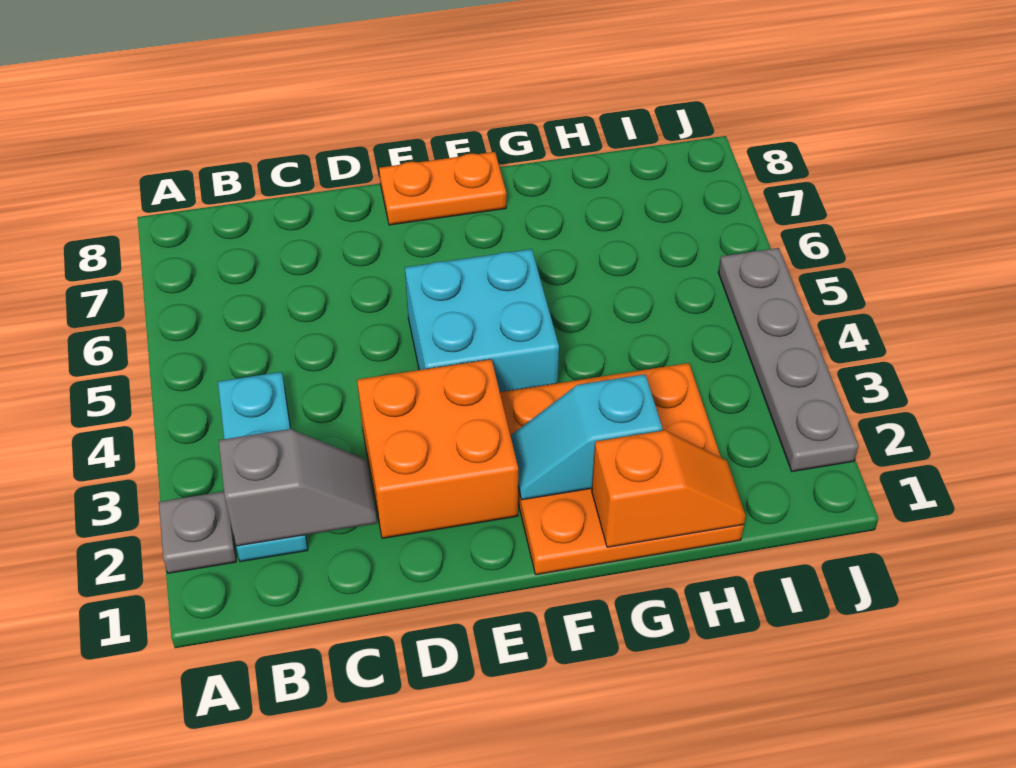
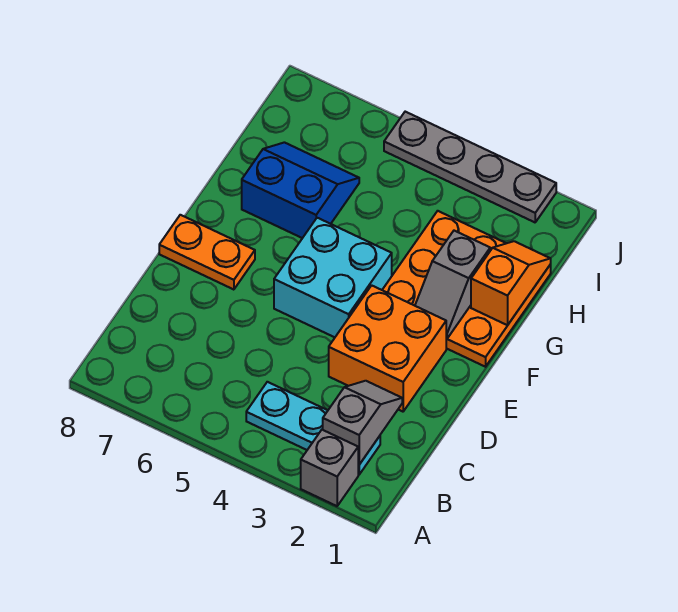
grey 1x1 plate [159,492,236,573] -> grey 1x1 brick [301,430,358,506]
orange 1x2 plate [379,152,506,225] -> orange 1x2 plate turned to [159,215,255,290]
cyan 1x2 slope [510,374,662,500] -> grey 1x2 slope [415,231,490,339]
none -> blue 2x2 slope [242,142,359,238]

